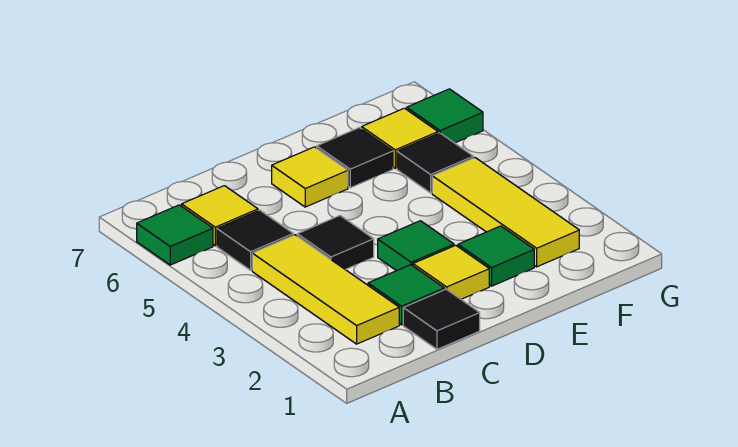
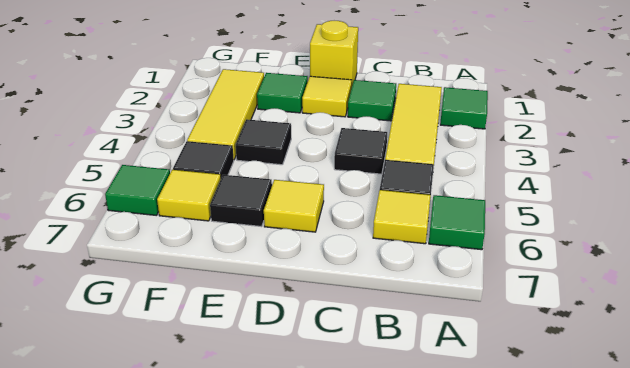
black 1x1 tile [403,289,480,349] -> black 1x1 tile moved to [236,119,291,165]
none -> yellow 1x1 brick [310,21,358,88]
green 1x1 tile [378,221,454,271] -> green 1x1 tile moved to [440,87,488,129]

